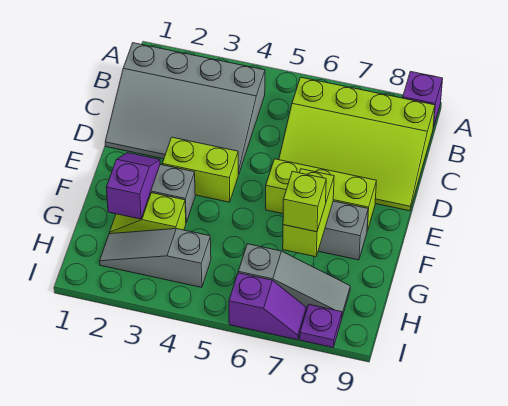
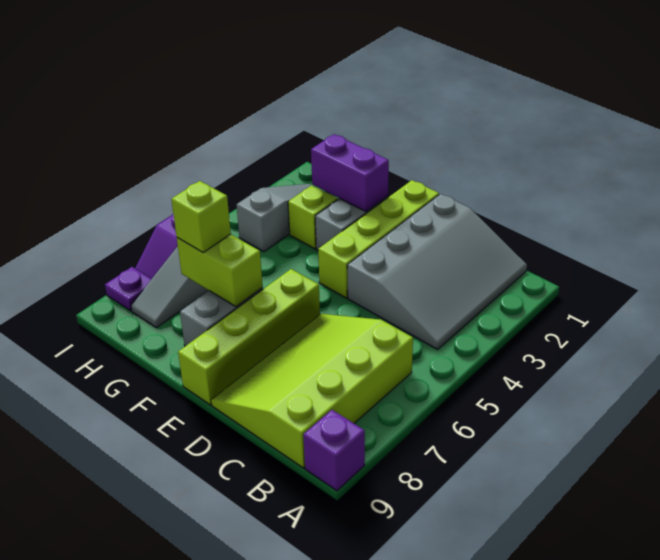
grey 3x4 slope [105,43,265,174] -> grey 3x4 slope turned to [347,194,527,349]
lime 1x2 brick [162,137,239,202] -> lime 1x4 brick [318,180,439,298]
lime 1x3 brick [266,159,376,231] -> lime 1x4 brick [178,269,320,405]
purple 1x2 slope [106,153,160,219] -> purple 1x2 brick [311,134,389,211]

